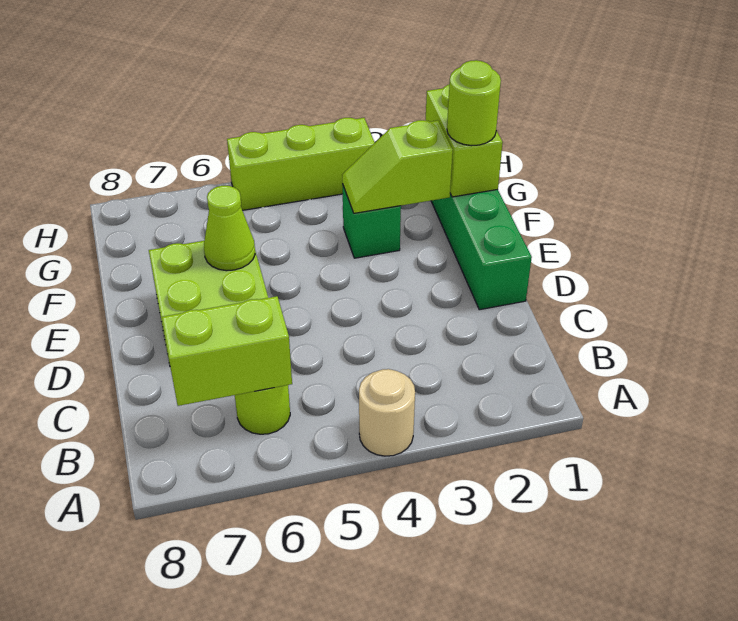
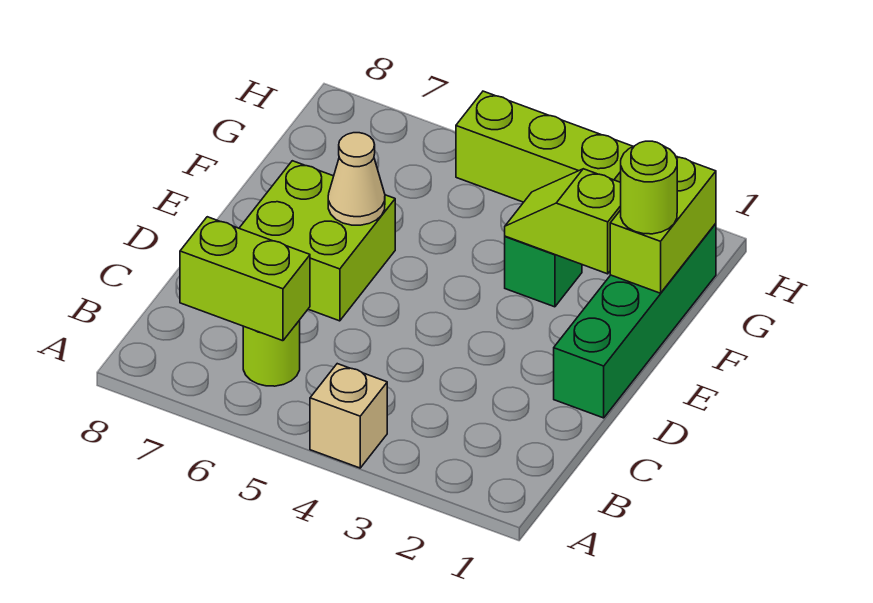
tan 1x1 round brick [359,369,415,456] -> tan 1x1 brick [310,364,387,468]
lime 1x1 cone [204,186,255,271] -> tan 1x1 cone [328,133,385,225]

